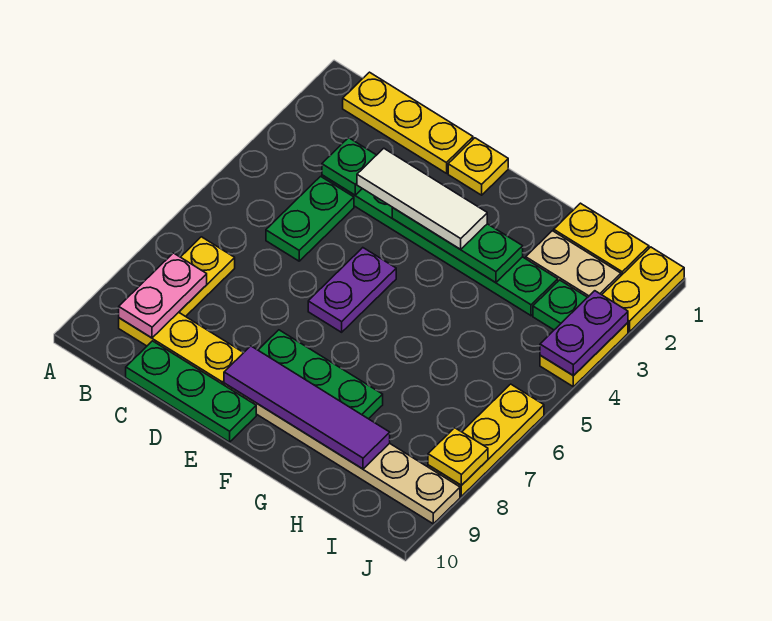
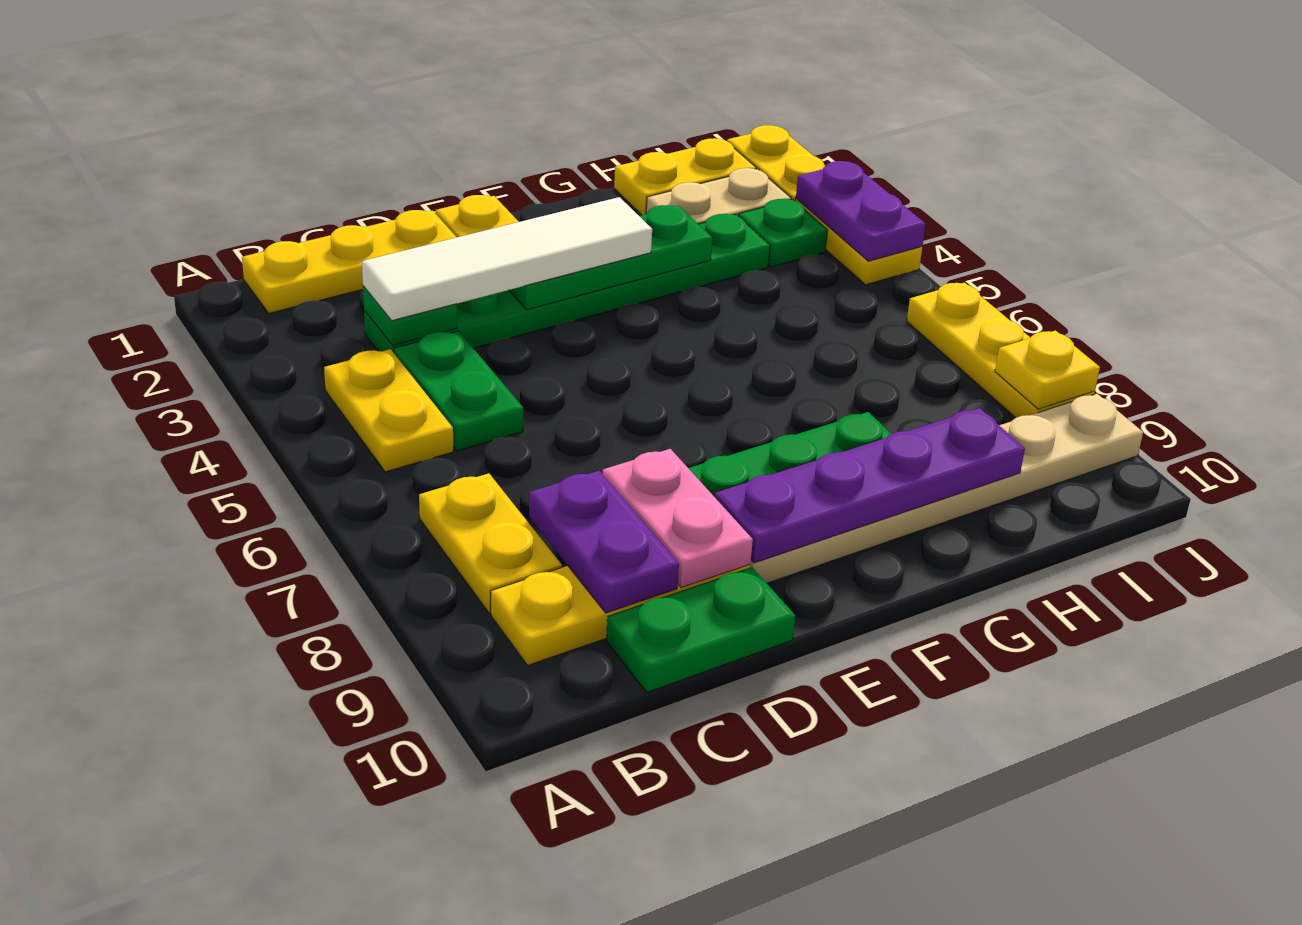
none -> yellow 1x2 plate [324,349,453,472]
pink 1x2 plate [119,253,207,338] -> pink 1x2 plate moved to [603,449,753,588]
green 1x3 plate [126,341,256,442] -> green 1x2 plate [607,567,795,692]
white 1x3 tile [357,148,487,249] -> white 1x4 tile [362,197,652,321]
purple 1x2 plate [308,248,396,332] -> purple 1x2 plate moved to [529,471,679,613]
purple 1x4 tile [224,346,390,469] -> purple 1x4 plate [715,408,1025,563]

